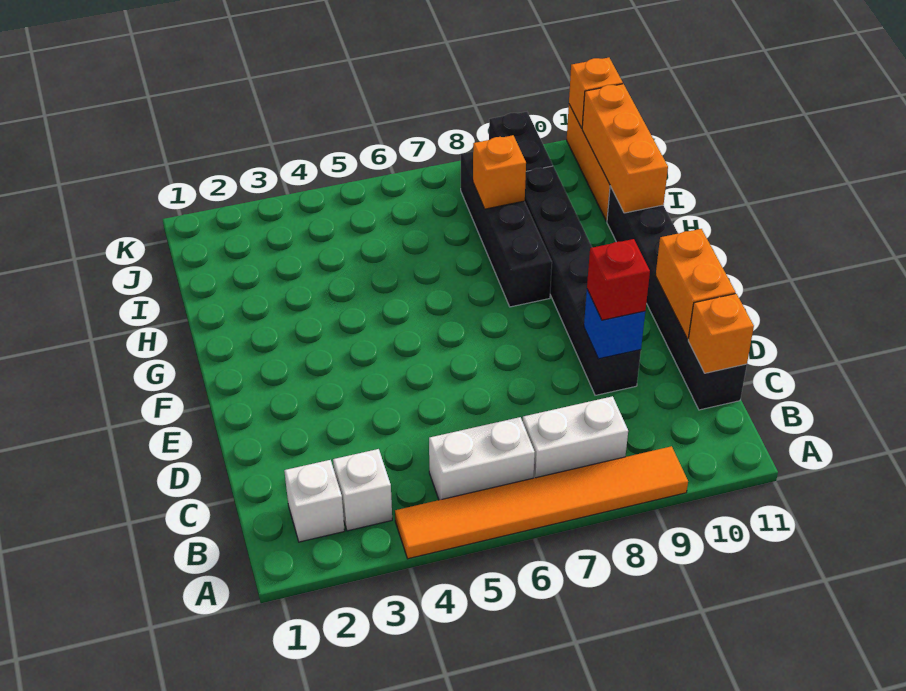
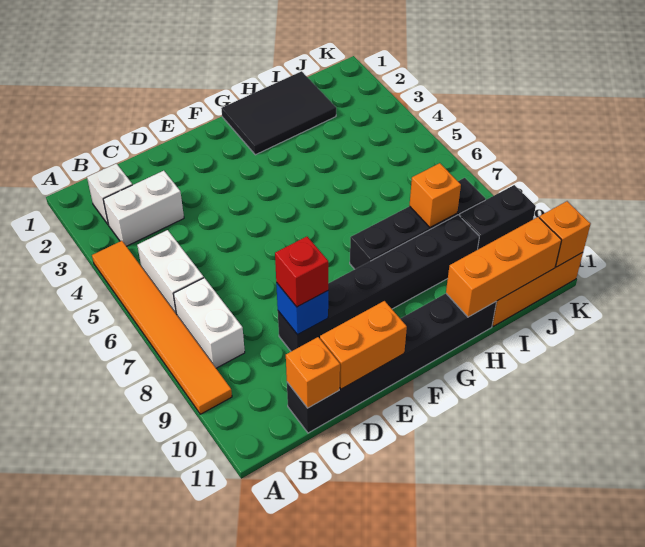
white 1x1 brick [333,449,392,531] -> white 1x2 brick [103,171,184,246]
none -> black 2x3 tile [221,71,336,155]

